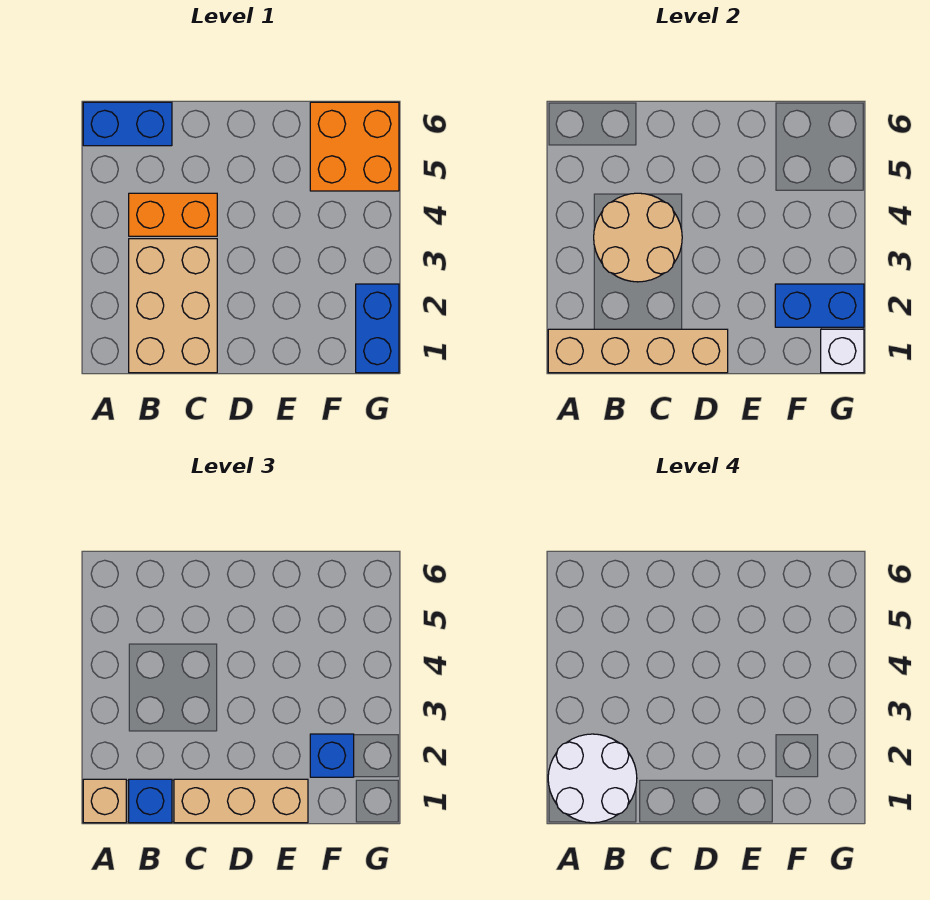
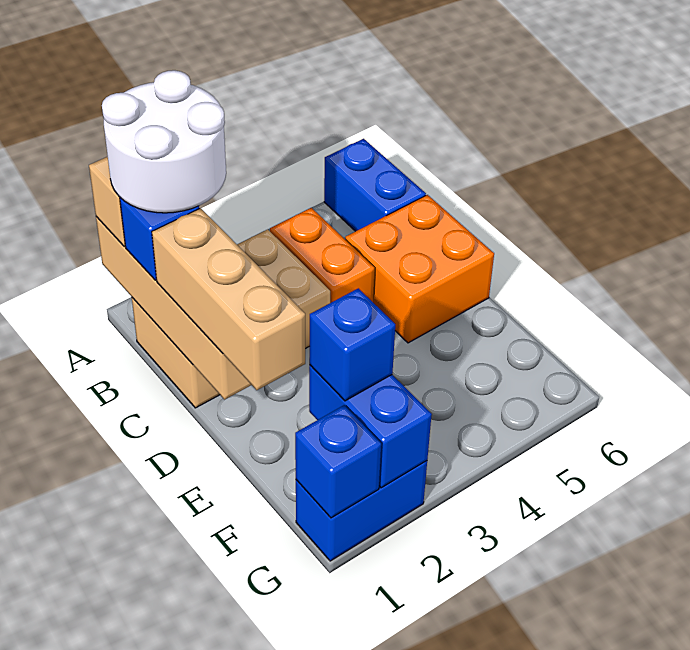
tan 2x2 round brick [594,193,682,282] -> none
orange 2x2 brick [310,102,399,191] -> orange 2x2 brick moved to [345,195,494,343]
white 1x1 brick [821,329,864,373] -> blue 1x1 brick [295,405,381,518]

